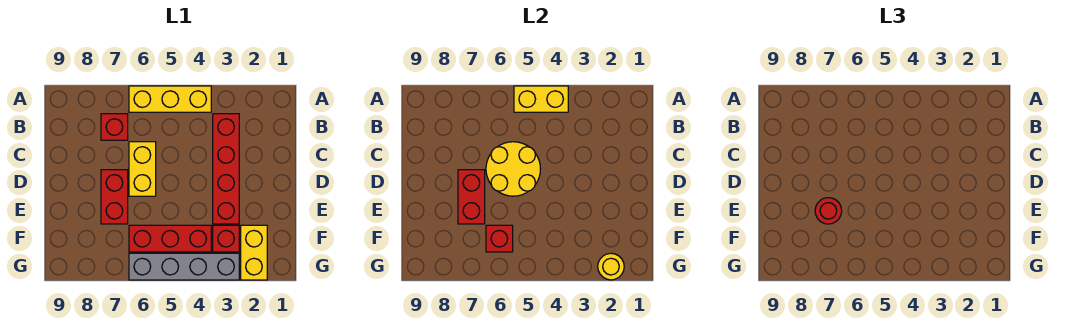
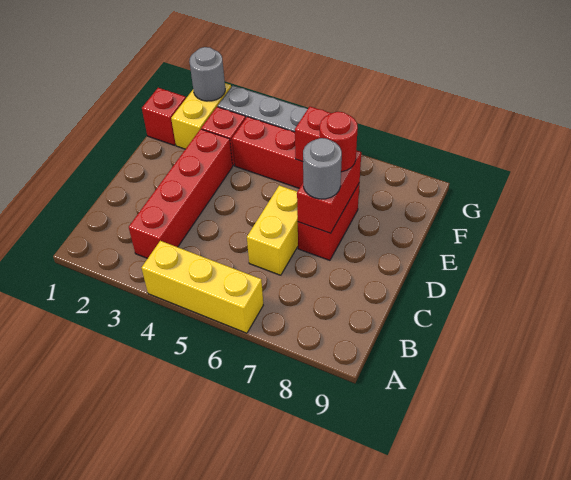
yellow 1x2 brick [514,86,568,112] -> none
red 1x1 brick [101,114,128,140] -> red 1x1 brick moved to [142,88,186,145]
yellow 2x2 round brick [486,142,540,196] -> none
none -> grey 1x1 round brick [303,138,342,199]
yellow 1x1 round brick [598,253,624,280] -> grey 1x1 round brick [189,47,225,101]

